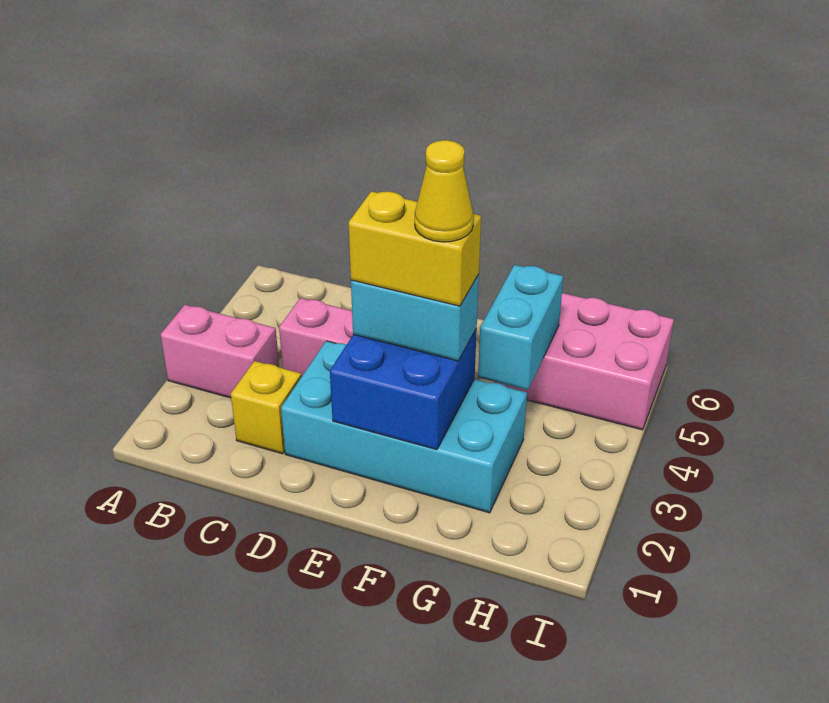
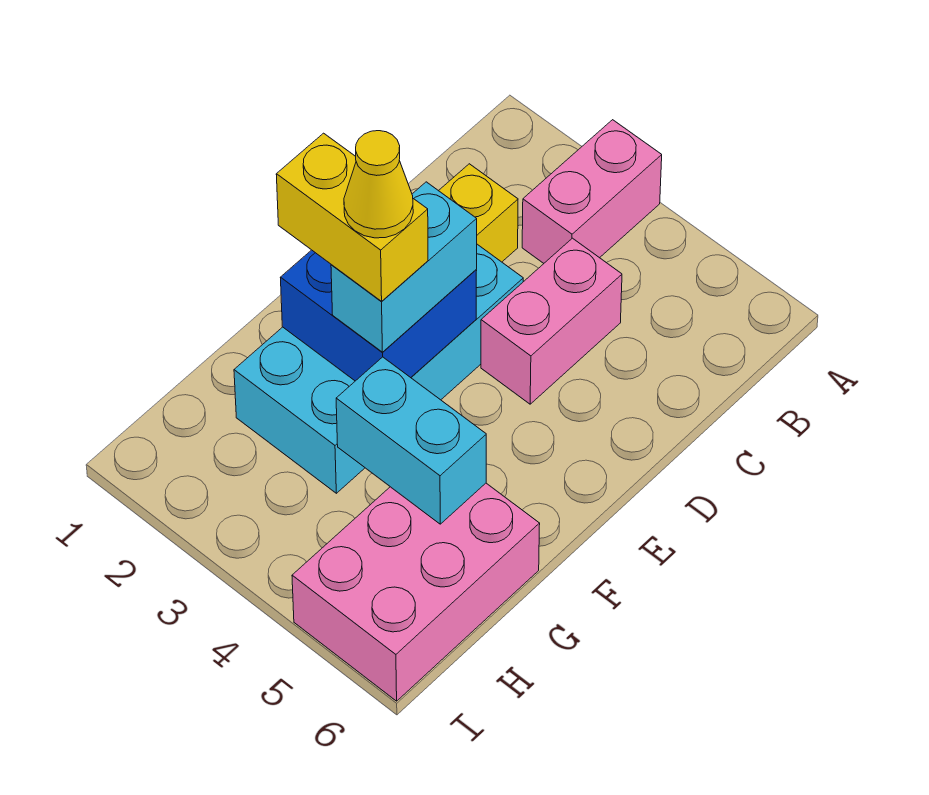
yellow 1x2 brick [349,191,481,306] -> yellow 1x2 brick turned to [276,133,428,301]

